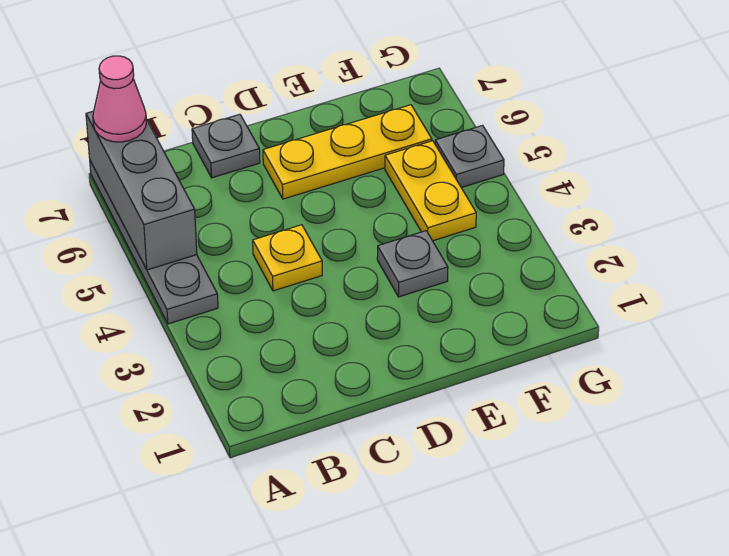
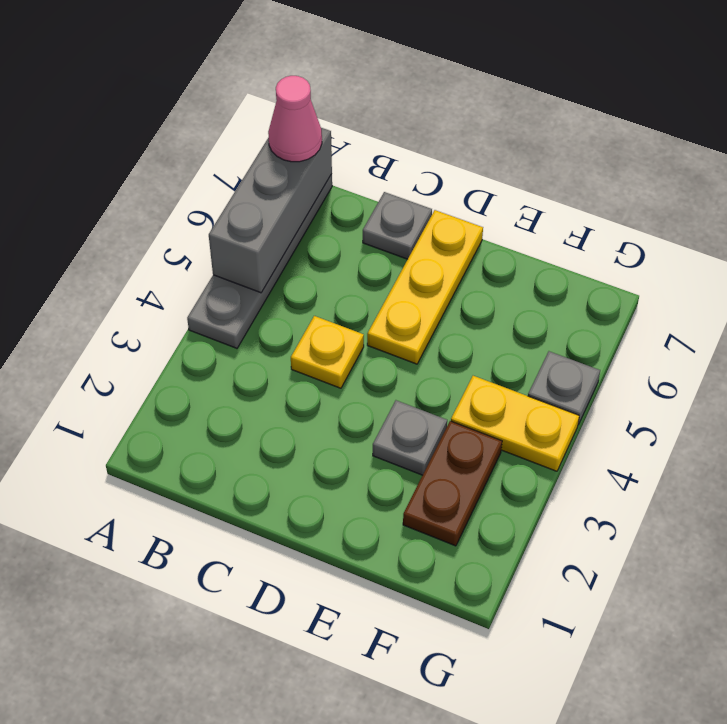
yellow 1x3 plate [263,105,432,199] -> yellow 1x3 plate turned to [367,210,483,364]
none -> brown 1x2 plate [403,421,502,546]
yellow 1x2 plate [385,141,476,241] -> yellow 1x2 plate turned to [451,376,579,471]

